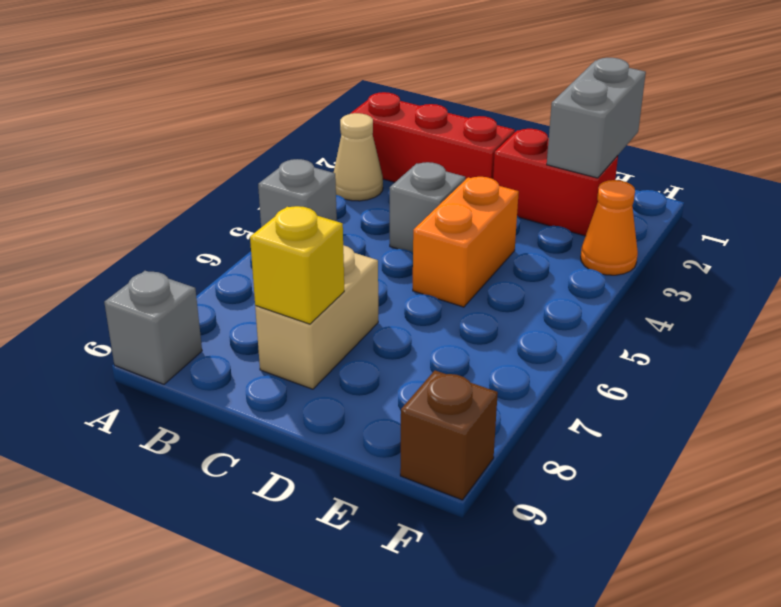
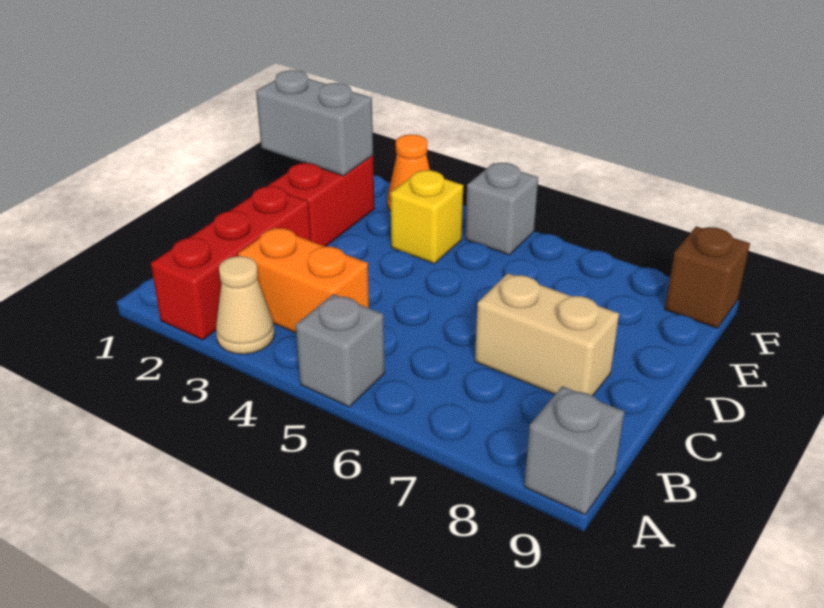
grey 1x1 brick [390,162,465,253] -> grey 1x1 brick moved to [465,163,538,255]
yellow 1x1 brick [250,206,344,324] -> yellow 1x1 brick moved to [391,170,463,263]
orange 1x2 brick [413,177,519,307] -> orange 1x2 brick moved to [238,227,369,333]

